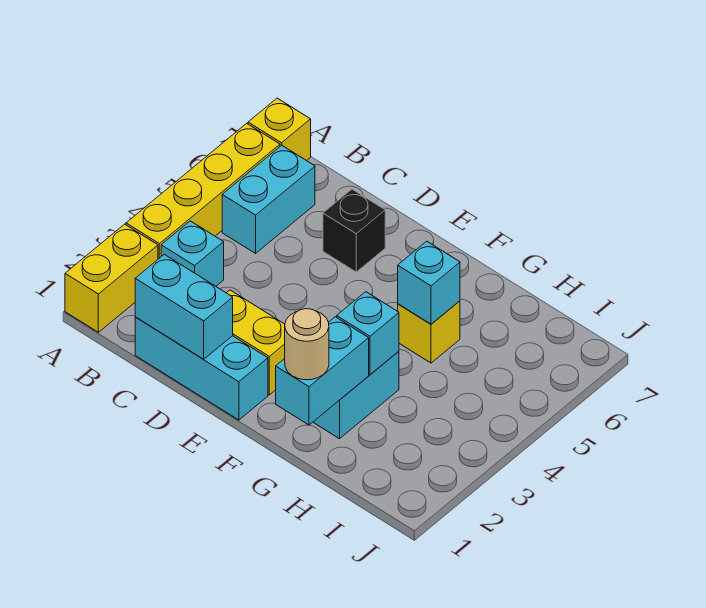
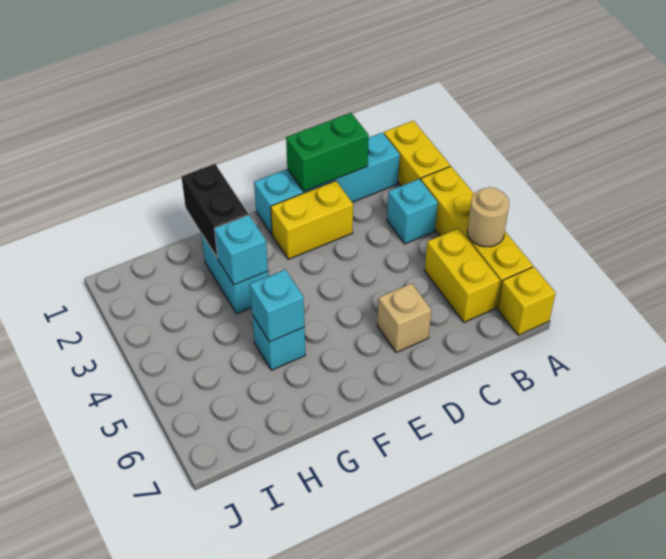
cyan 1x2 brick [222,145,315,253] -> yellow 1x2 brick [425,228,500,322]
cyan 1x3 brick [135,317,268,420] -> cyan 1x4 brick [254,133,400,234]
cyan 1x2 brick [135,254,233,359] -> green 1x2 brick [286,113,369,191]
black 1x1 brick [323,189,385,272] -> tan 1x1 brick [377,283,431,353]
cyan 1x2 brick [276,317,369,425] -> black 1x2 brick [181,164,248,257]
tan 1x1 round brick [285,309,329,380] -> tan 1x1 round brick moved to [467,187,509,247]
yellow 1x1 brick [398,301,460,363] -> cyan 1x1 brick [252,315,305,370]

